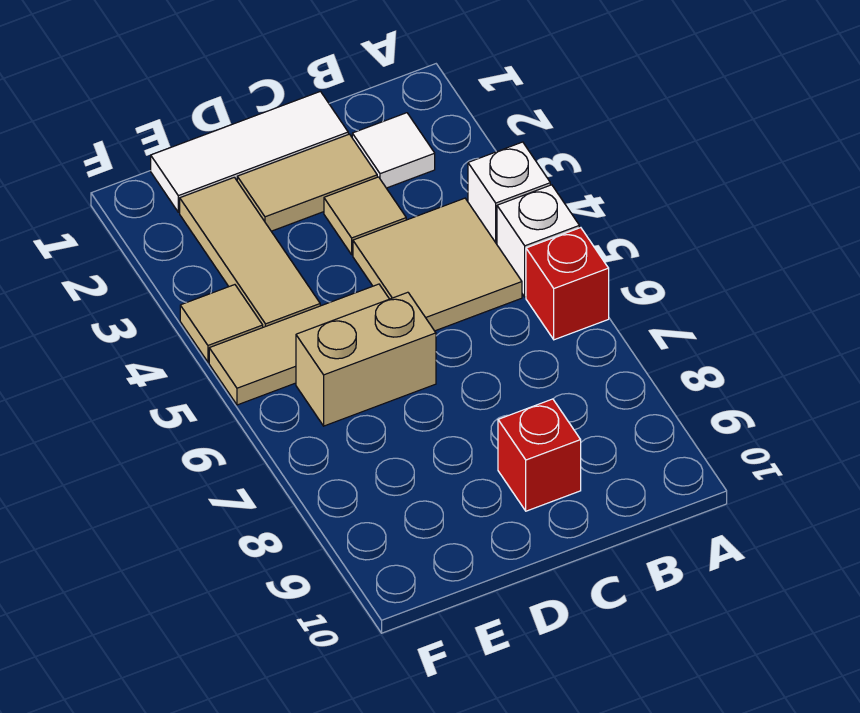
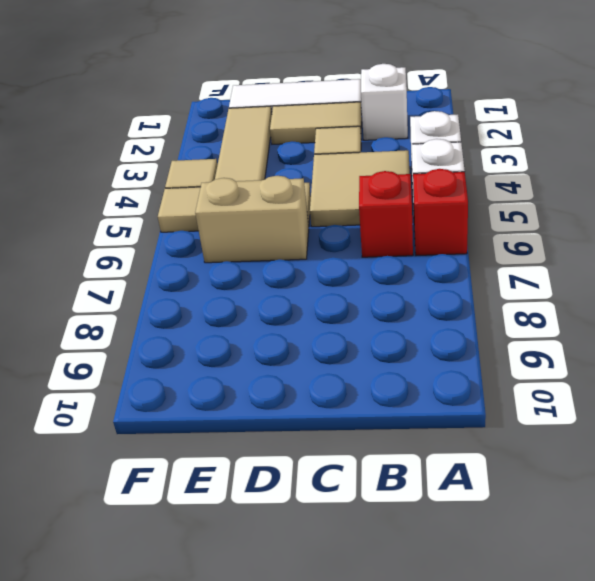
white 1x1 tile [352,113,435,188] -> white 1x1 brick [361,64,408,140]
red 1x1 brick [498,399,581,511] -> red 1x1 brick moved to [359,171,413,257]

